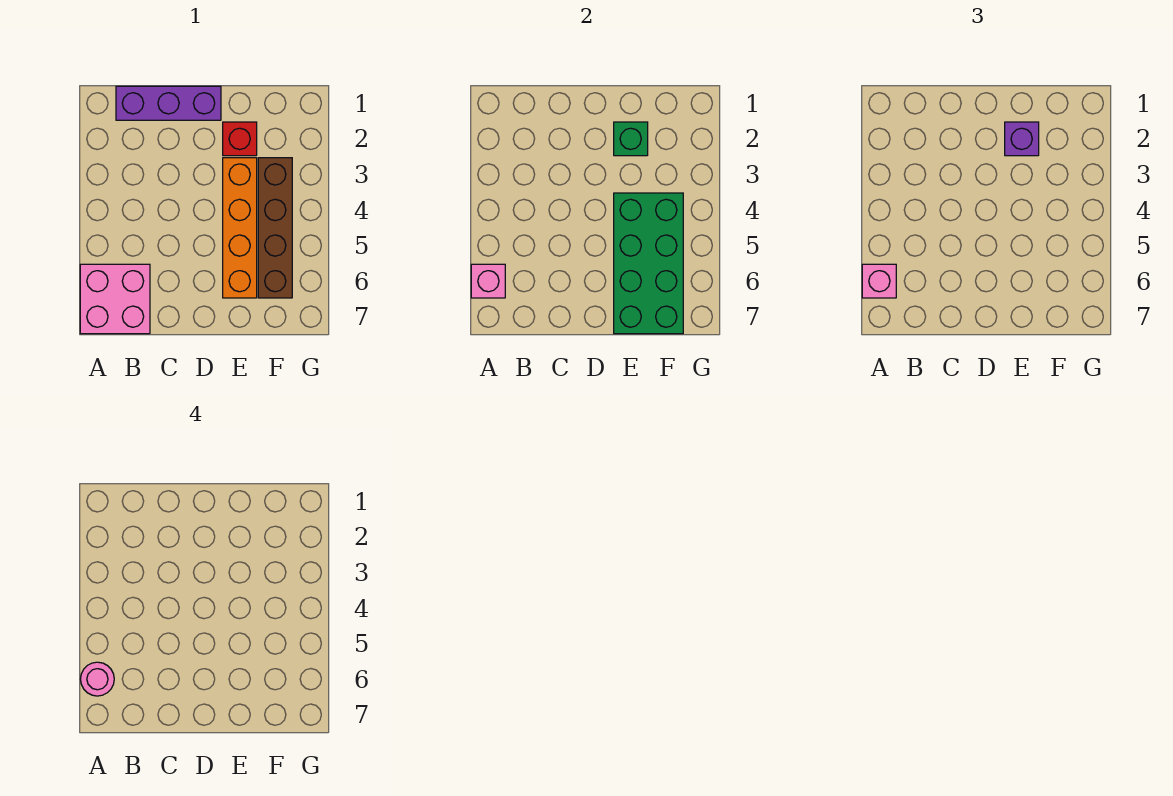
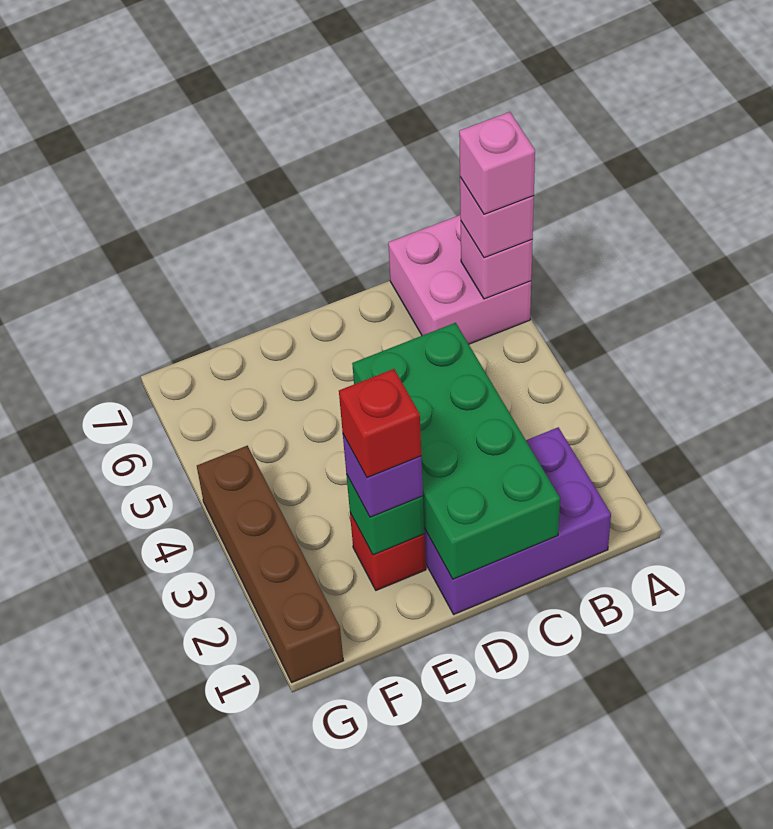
pink 1x1 round brick [81,662,114,696] -> pink 1x1 brick [459,112,535,214]
purple 1x3 brick [116,86,221,120] -> purple 2x3 brick [424,427,611,614]
none -> red 1x1 brick [339,369,421,477]
orange 1x4 brick [223,158,257,298] -> none
green 2x4 brick [614,193,683,334] -> green 2x4 brick moved to [352,323,560,579]
brown 1x4 brick [258,158,292,298] -> brown 1x4 brick moved to [197,446,343,682]

